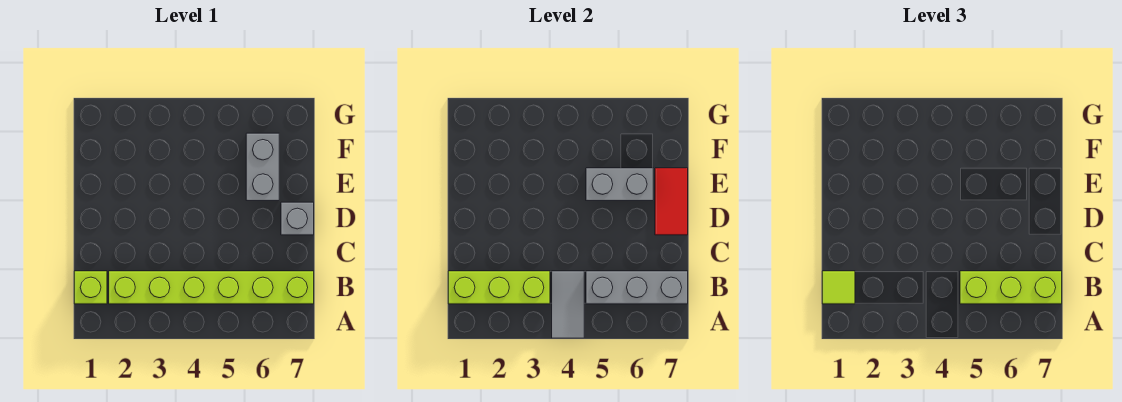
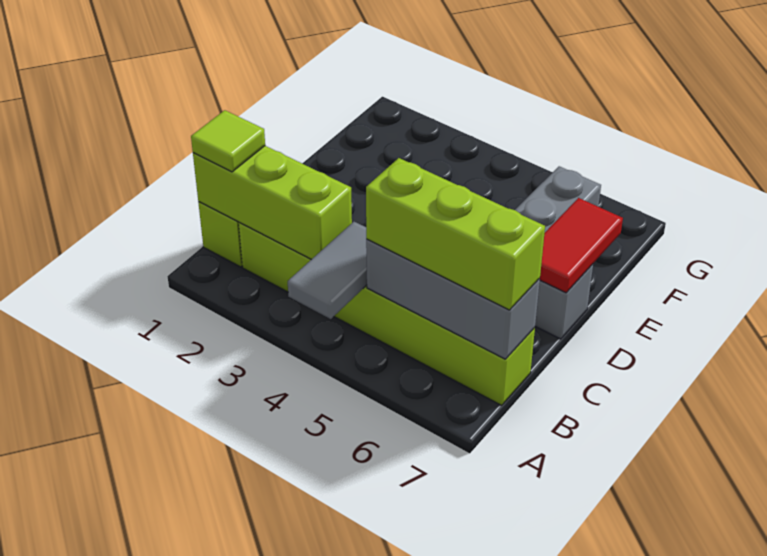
grey 1x2 brick [586,168,653,201] -> none

